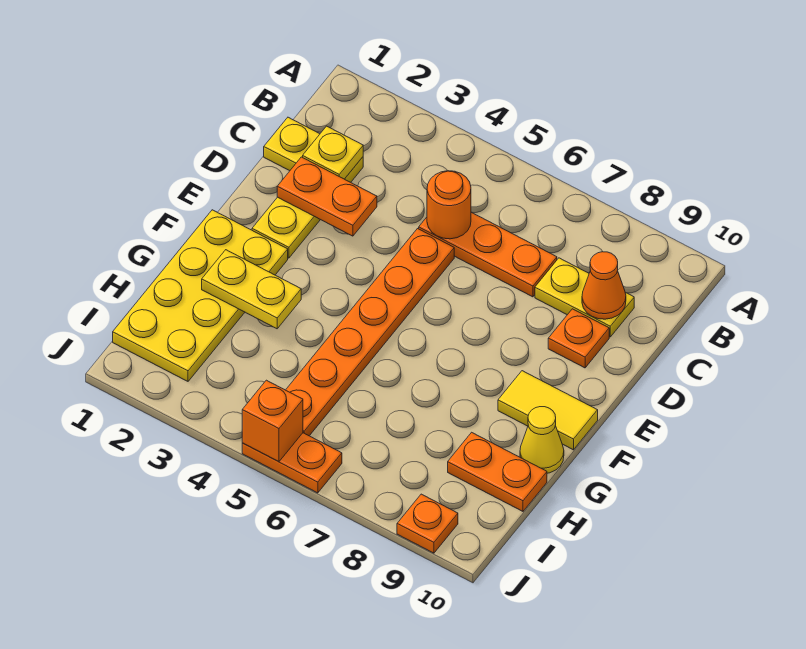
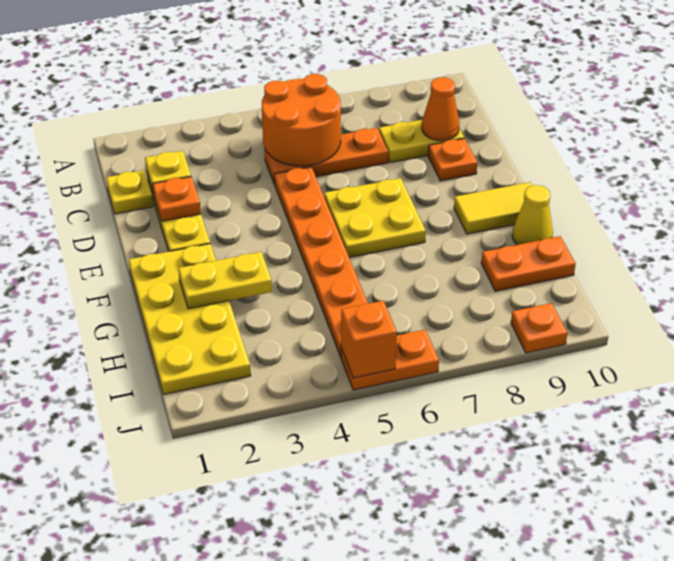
orange 1x1 round brick [427,171,471,239] -> orange 2x2 round brick [262,74,341,166]
orange 1x2 plate [277,157,377,236] -> orange 1x1 plate [153,177,201,221]
none -> yellow 2x2 plate [324,178,426,257]

